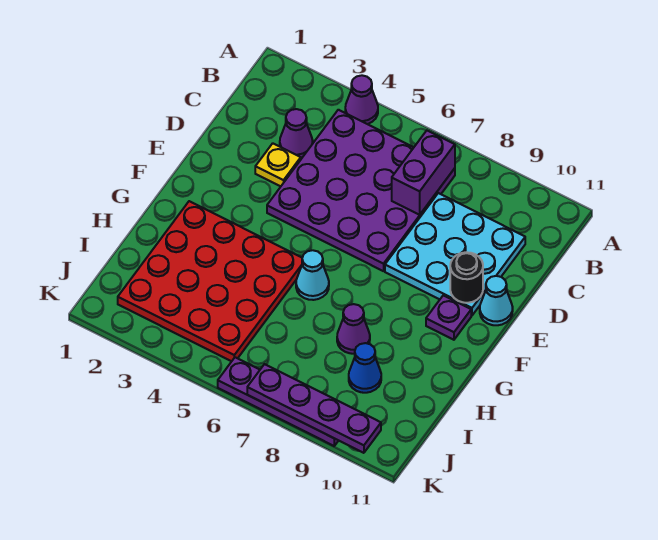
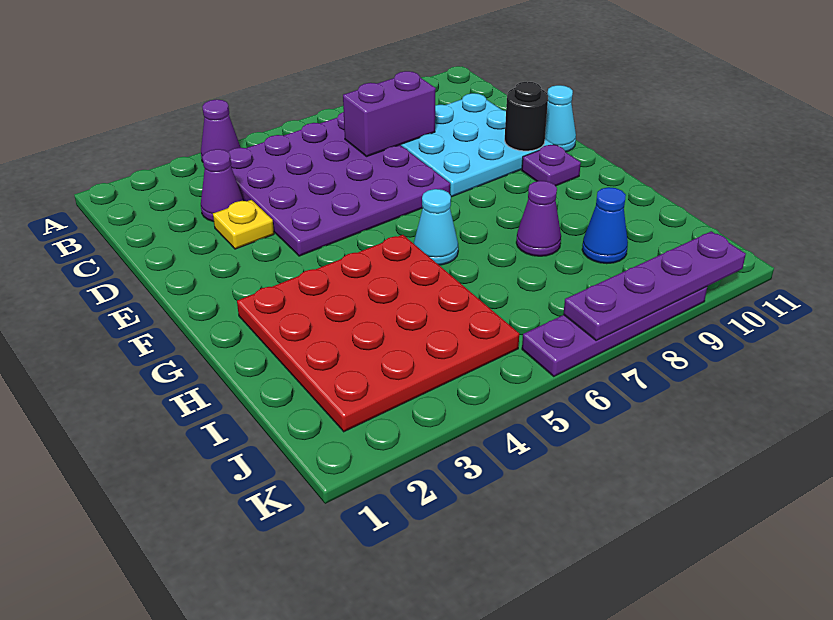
purple 1x2 brick [392,131,455,215] -> purple 1x2 brick turned to [343,71,436,156]

